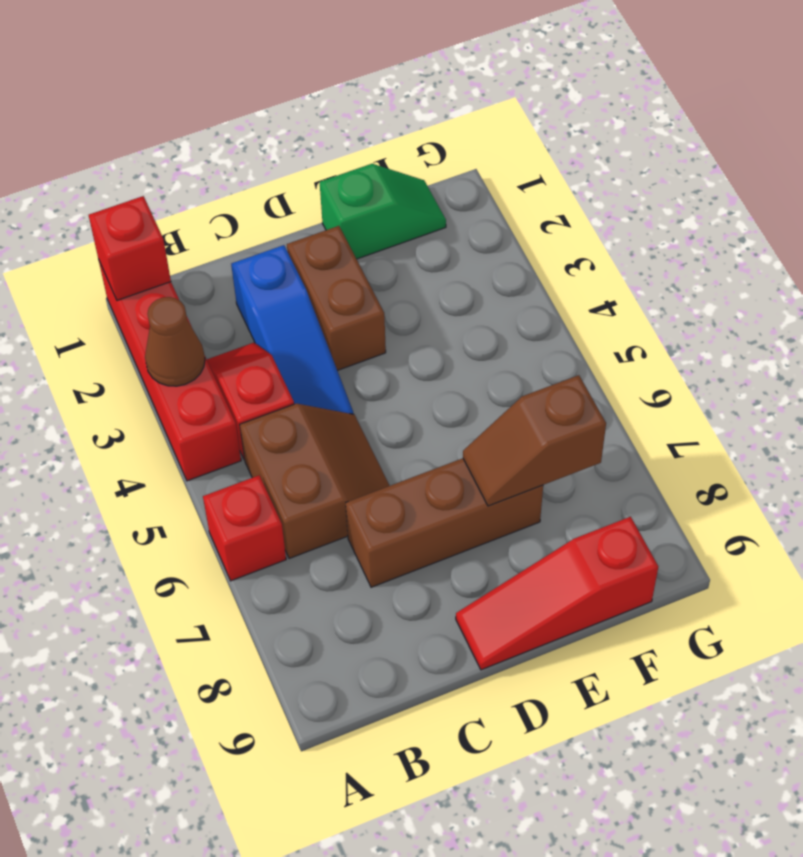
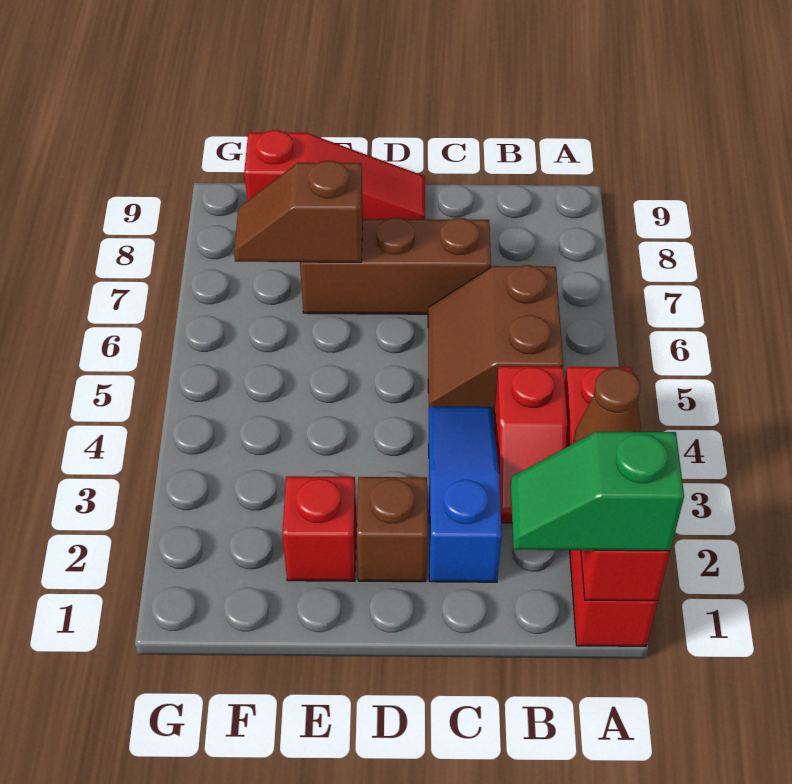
red 1x1 brick [203,475,286,581] -> red 1x1 brick moved to [282,476,357,581]
brown 1x2 brick [287,226,386,371] -> brown 1x1 brick [357,477,427,582]
green 1x2 slope [320,164,446,259] -> green 1x2 slope moved to [511,432,684,551]
brown 1x2 slope [463,375,606,506] -> brown 1x2 slope turned to [234,161,363,262]

